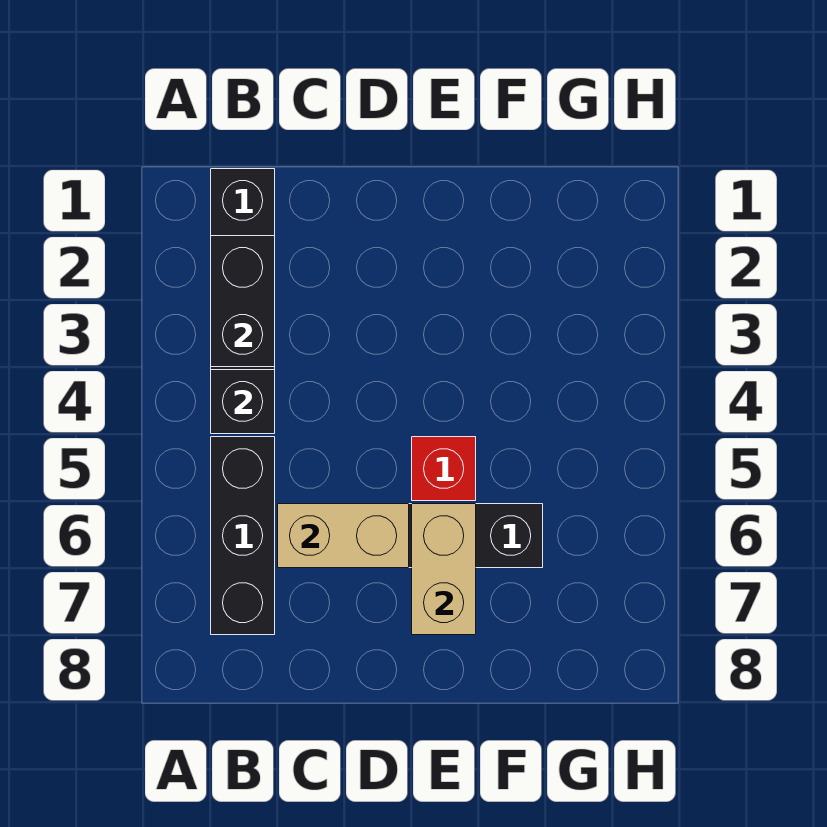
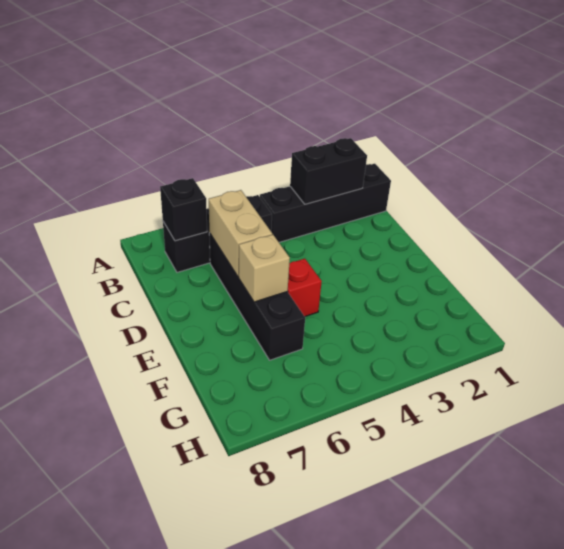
black 1x1 brick [211,370,275,434] -> black 1x1 brick moved to [160,178,207,241]
tan 1x2 brick [412,504,476,635] -> tan 1x1 brick [239,234,290,302]

